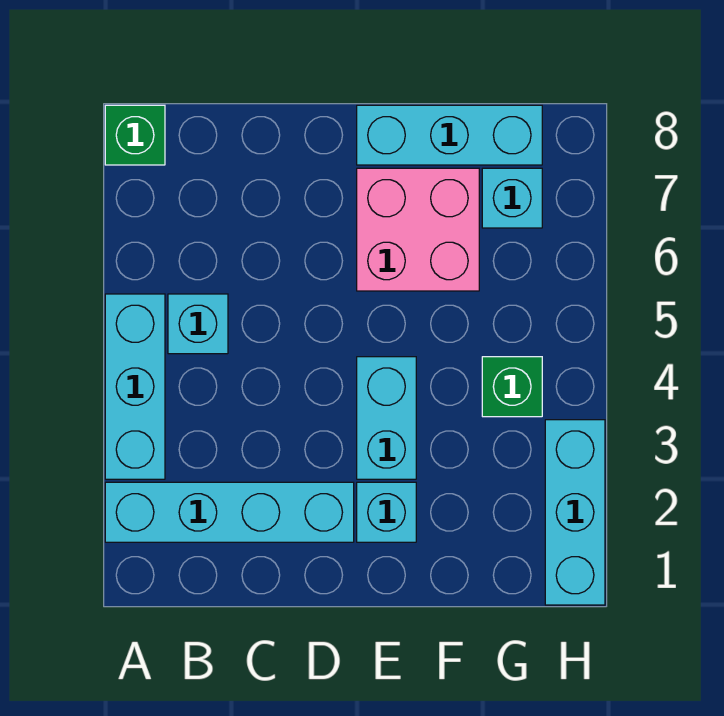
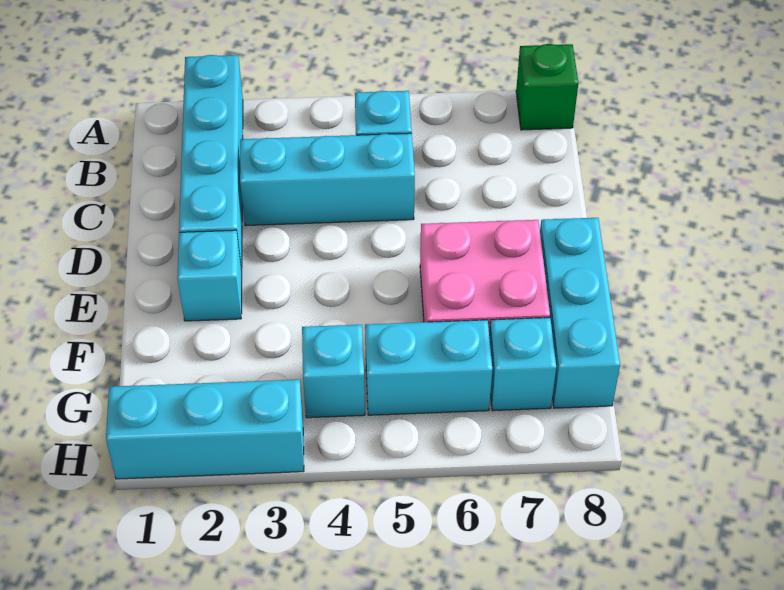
cyan 1x3 brick [105,294,165,479] -> cyan 1x3 brick moved to [240,133,415,226]
cyan 1x2 brick [357,357,416,479] -> cyan 1x2 brick moved to [365,320,492,415]
green 1x1 brick [482,357,542,417] -> cyan 1x1 brick [302,325,365,418]

